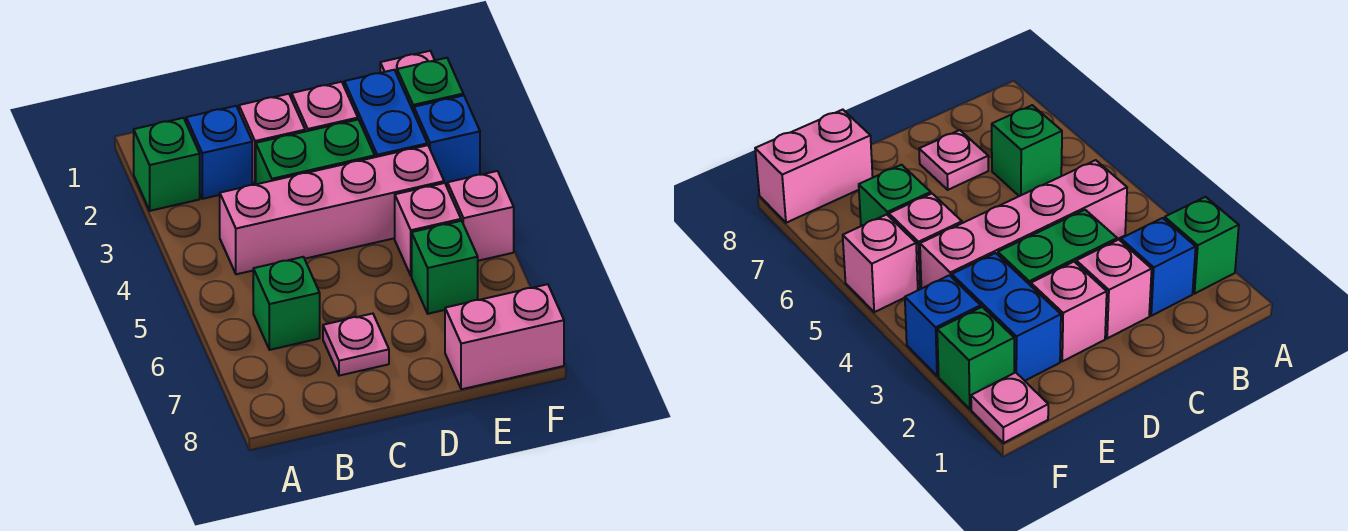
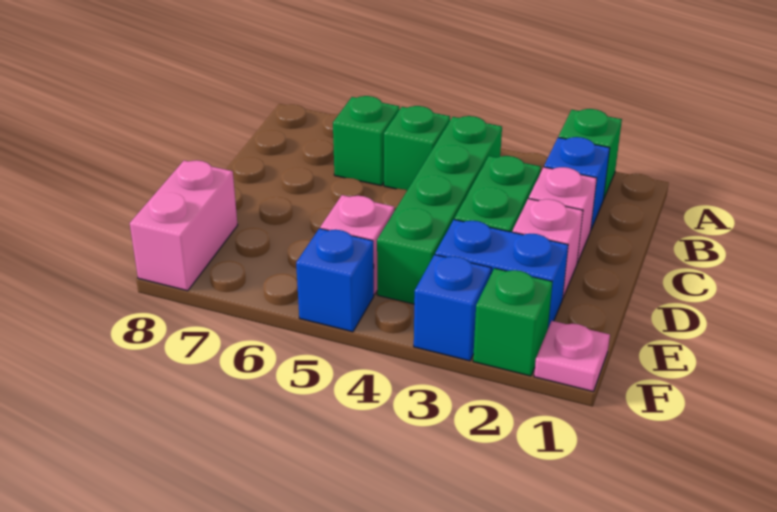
pink 1x4 brick [220,145,444,274] -> green 1x4 brick [377,116,502,304]
pink 1x1 plate [323,314,389,376] -> none
green 1x1 brick [412,221,478,314] -> green 1x1 brick moved to [384,106,450,190]
pink 1x1 brick [447,171,514,261] -> blue 1x1 brick [296,228,374,332]

